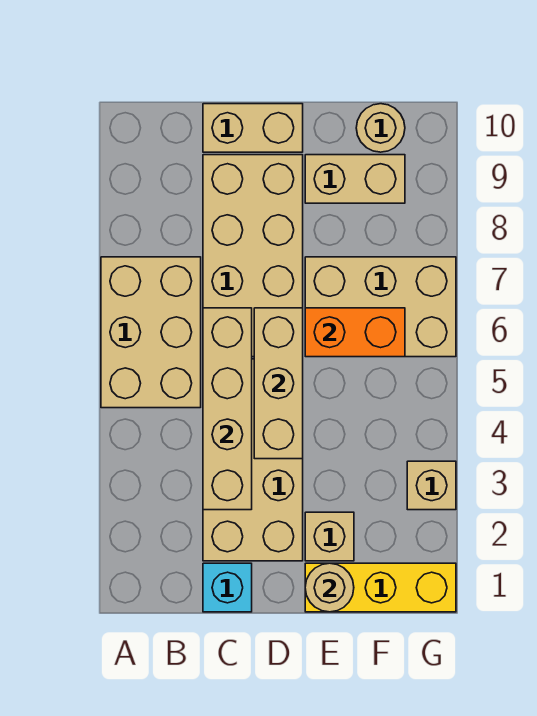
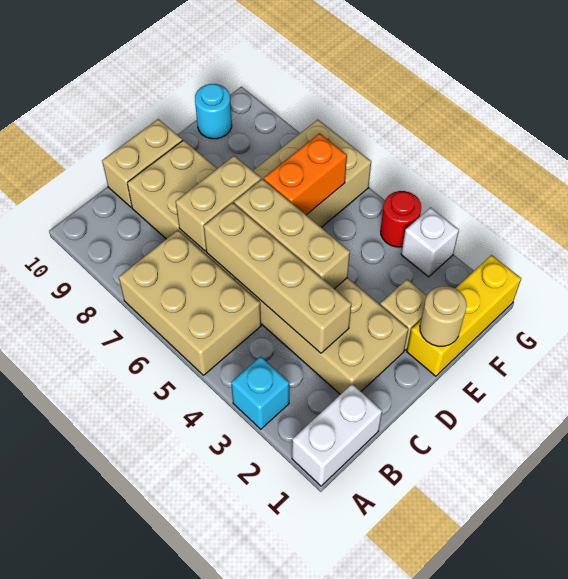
none -> white 1x2 brick [292,384,382,486]
cyan 1x1 brick [203,563,252,612] -> cyan 1x1 brick moved to [231,356,289,429]
tan 1x2 brick [305,155,405,203] -> tan 1x2 brick moved to [176,156,261,251]
tan 1x1 round brick [356,104,405,152] -> cyan 1x1 round brick [195,84,232,139]
tan 1x1 brick [407,461,456,510] -> white 1x1 brick [401,208,459,277]
none -> red 1x1 round brick [381,191,421,247]

